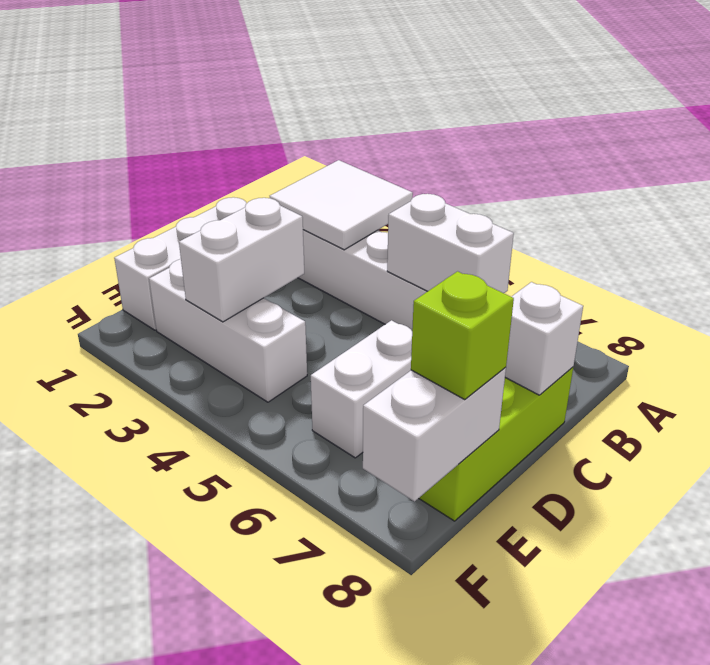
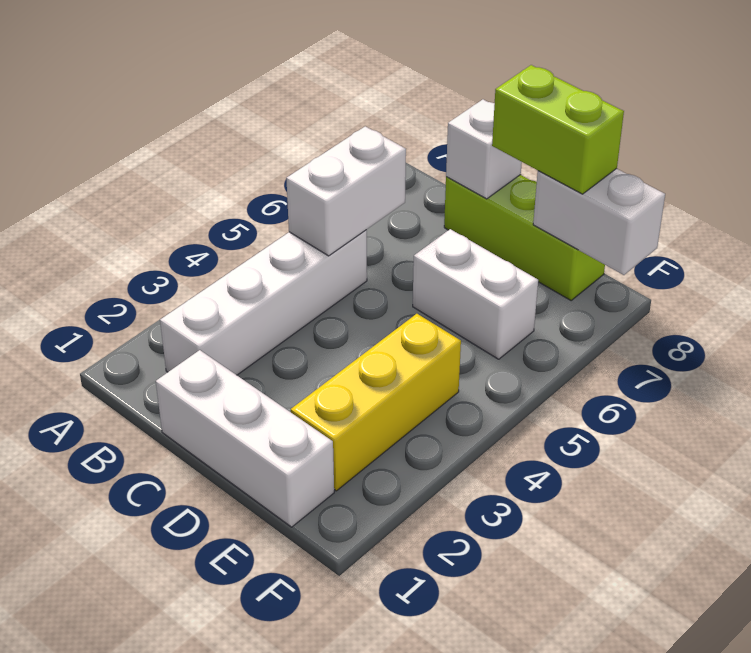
white 2x2 tile [270,160,413,250] -> none
white 1x2 brick [179,198,304,322] -> none
white 1x3 brick [149,259,307,402] -> yellow 1x3 brick [291,314,461,491]
lime 1x1 brick [411,271,514,400] -> lime 1x2 brick [492,65,624,194]

